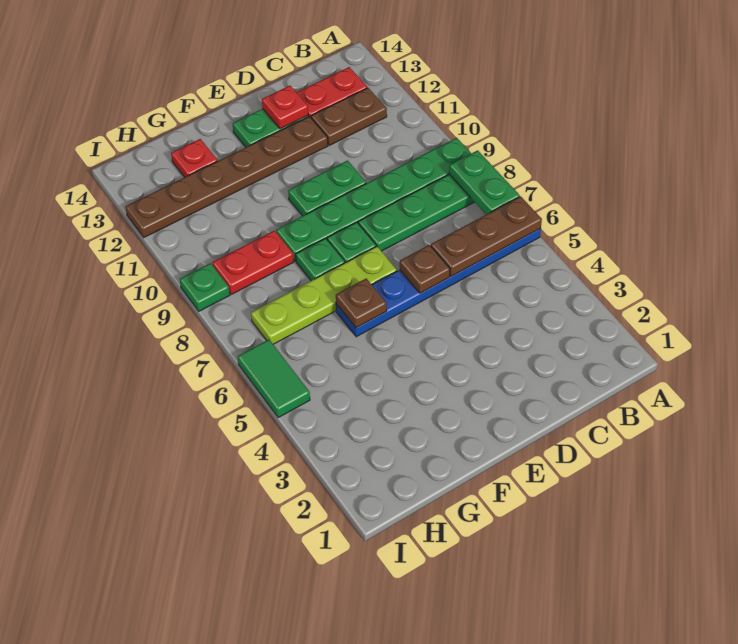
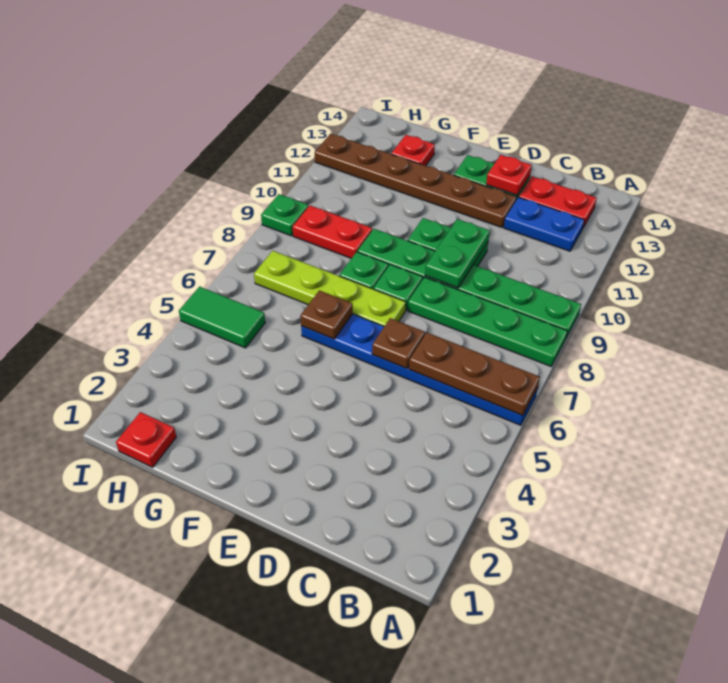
green 1x2 plate [449,150,520,214] -> green 1x2 plate moved to [425,219,490,288]
brown 1x2 plate [311,88,387,145] -> blue 1x2 plate [504,197,584,251]
none -> red 1x1 plate [116,412,176,467]
green 1x2 tile [238,340,310,418] -> green 1x2 tile turned to [179,287,265,348]

